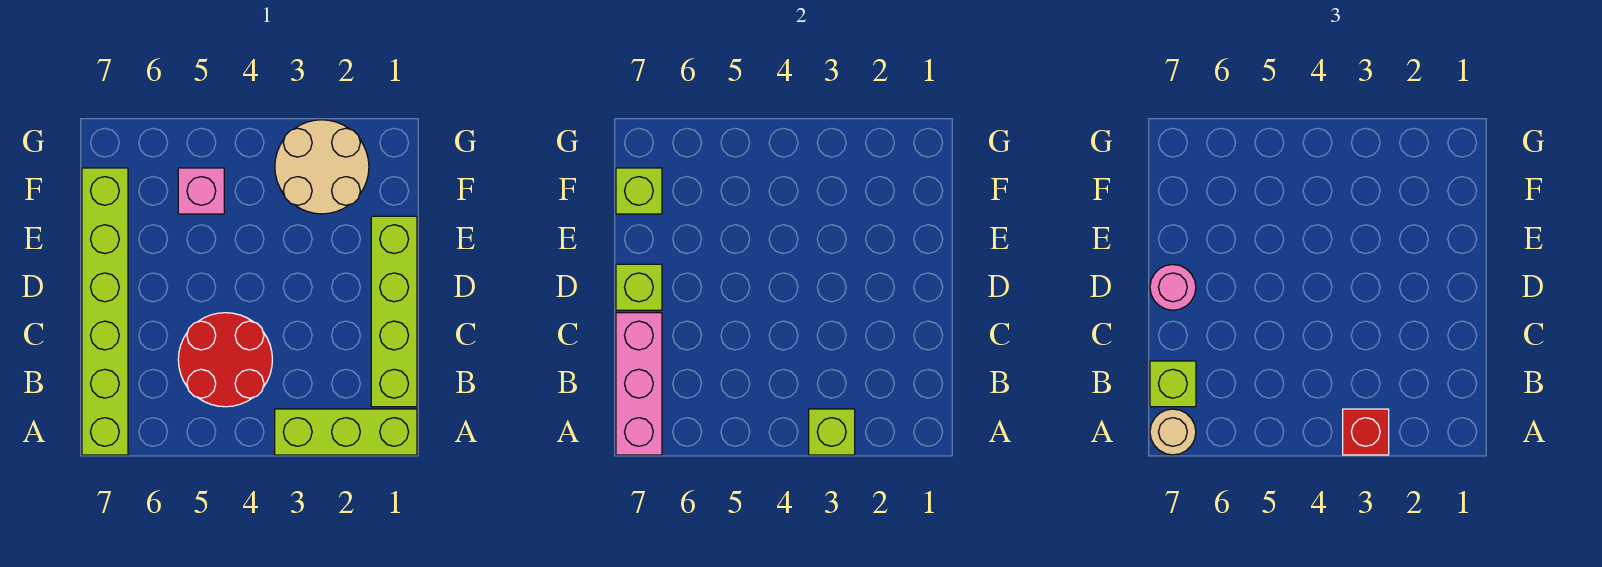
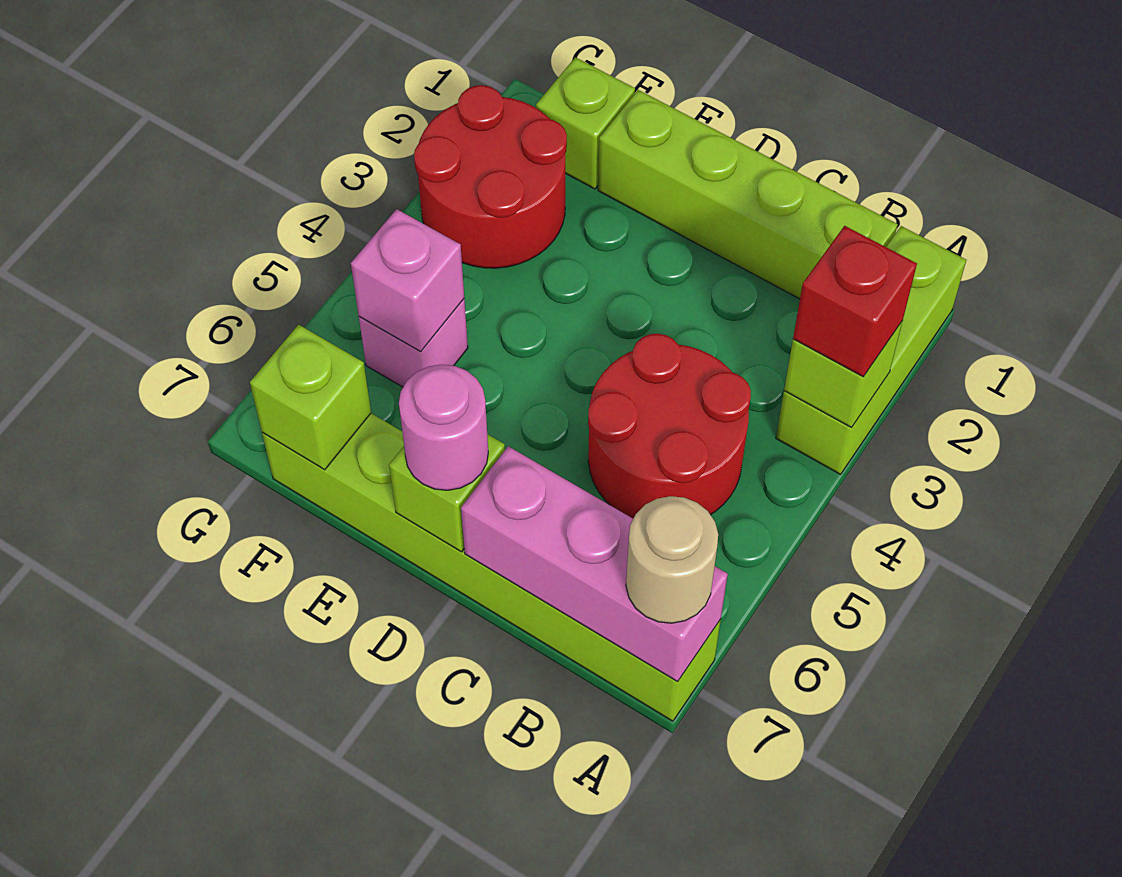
lime 1x1 brick [1150,361,1196,407] -> lime 1x1 brick moved to [536,57,635,189]
tan 2x2 round brick [275,120,369,214] -> red 2x2 round brick [414,85,567,268]
none -> pink 1x1 brick [351,209,464,351]

